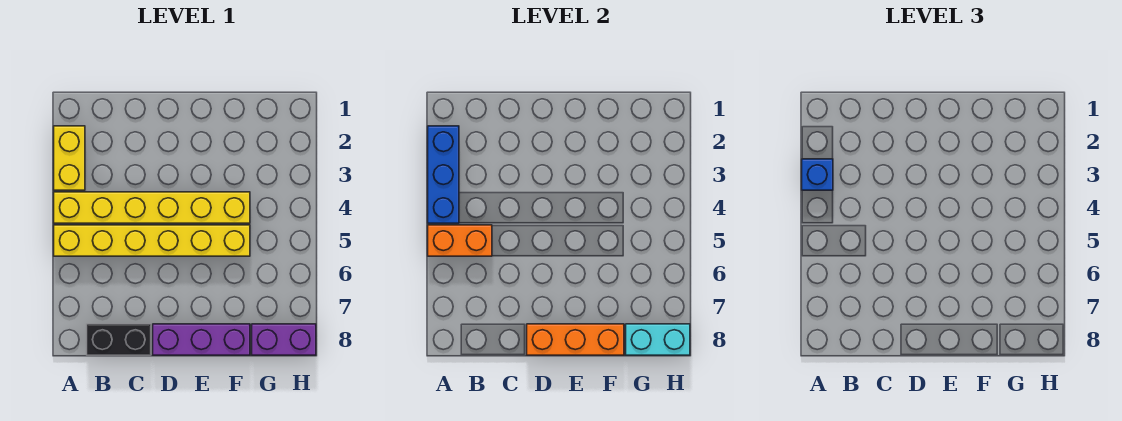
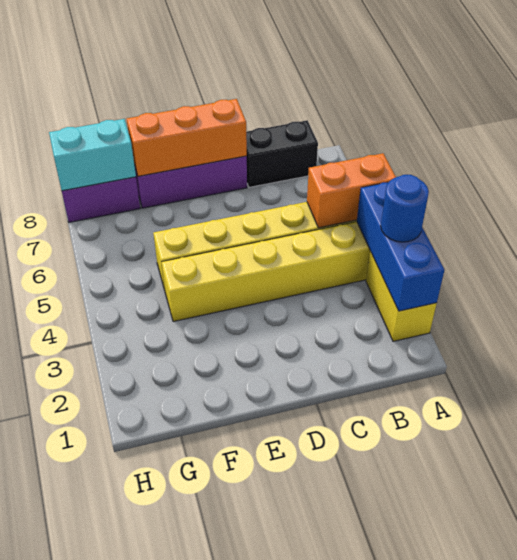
blue 1x1 brick [802,159,833,190] -> blue 1x1 round brick [381,175,429,242]

